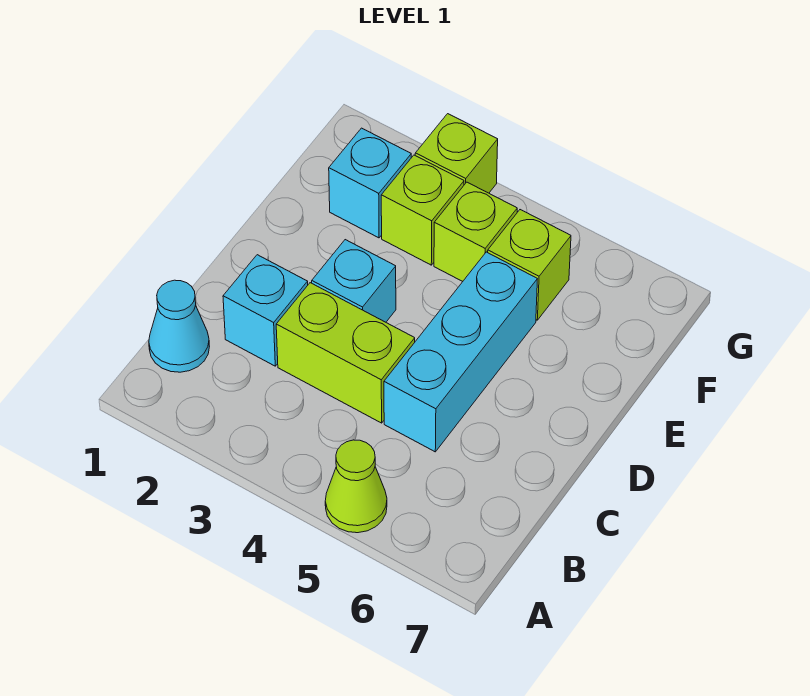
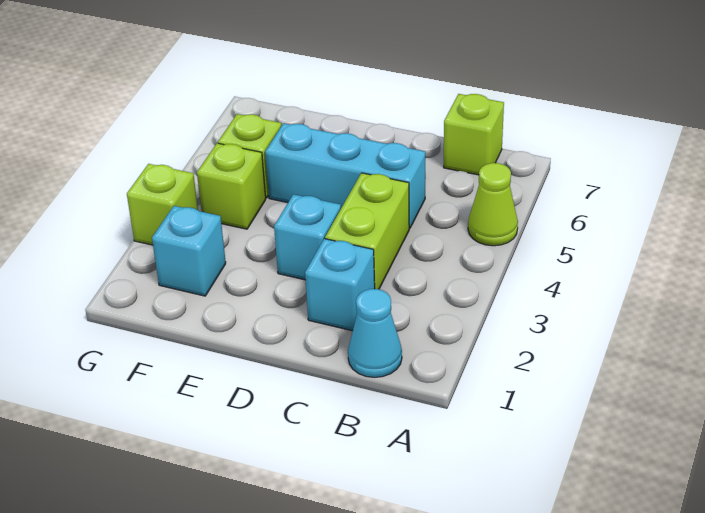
lime 1x1 brick [381,155,464,265] -> lime 1x1 brick moved to [444,94,504,175]

